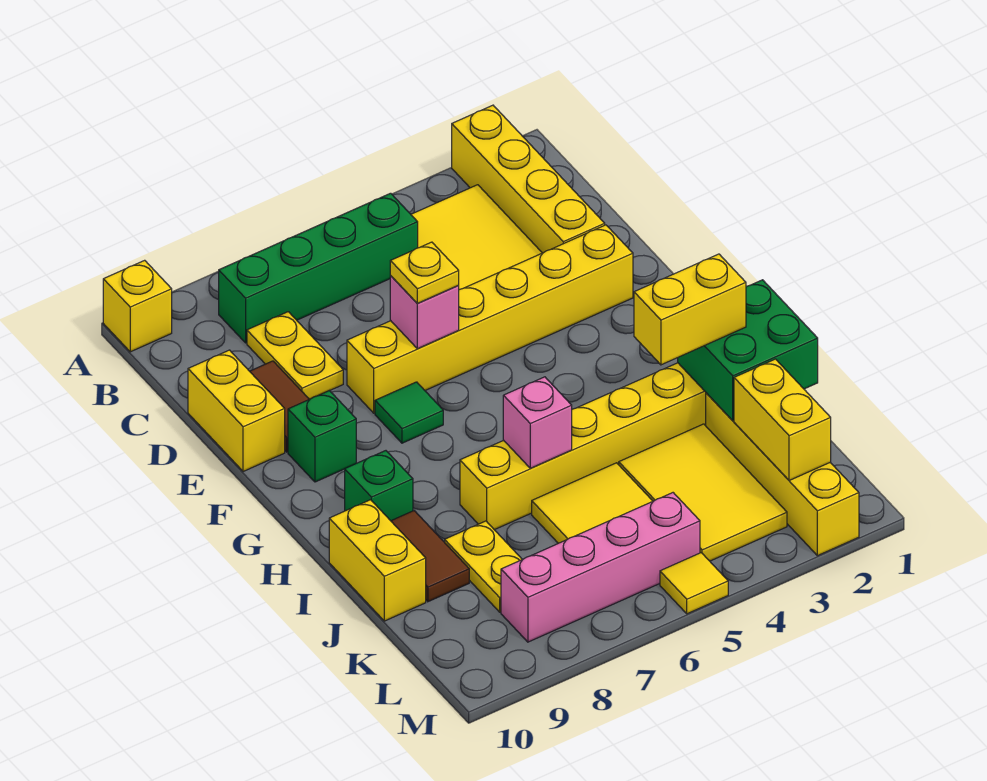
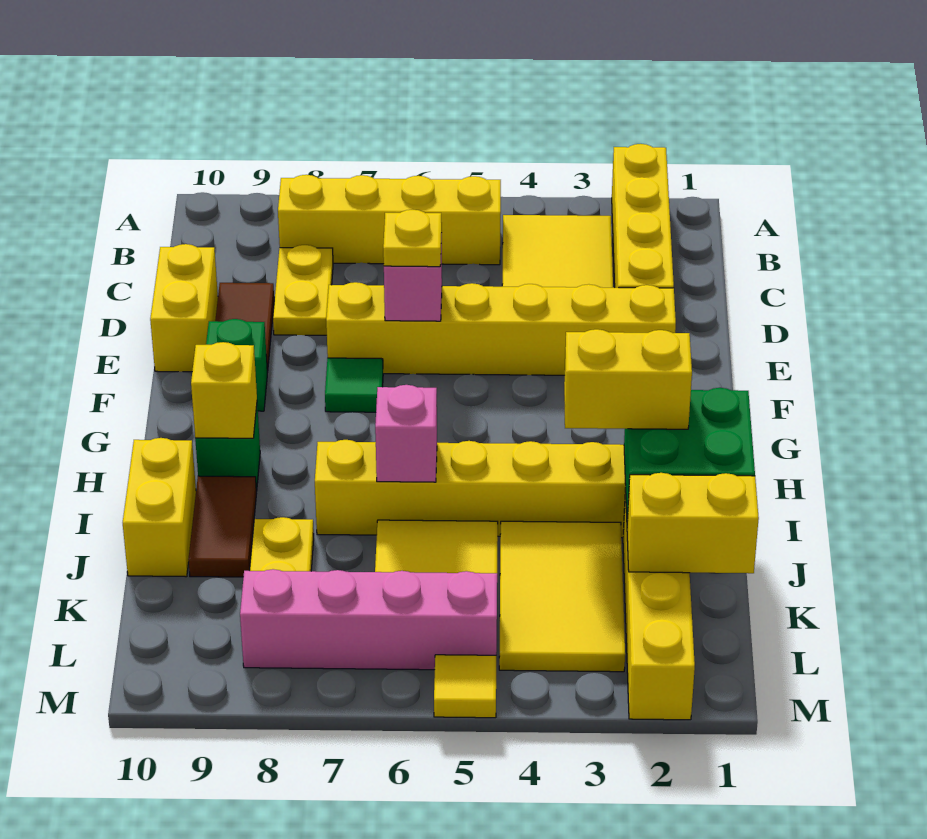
yellow 1x1 brick [103,260,172,352] -> yellow 1x1 brick moved to [191,342,257,438]
green 1x4 brick [219,193,418,343] -> yellow 1x4 brick [278,175,501,265]
yellow 1x2 brick [734,359,831,481] -> yellow 1x2 brick turned to [627,473,759,573]

